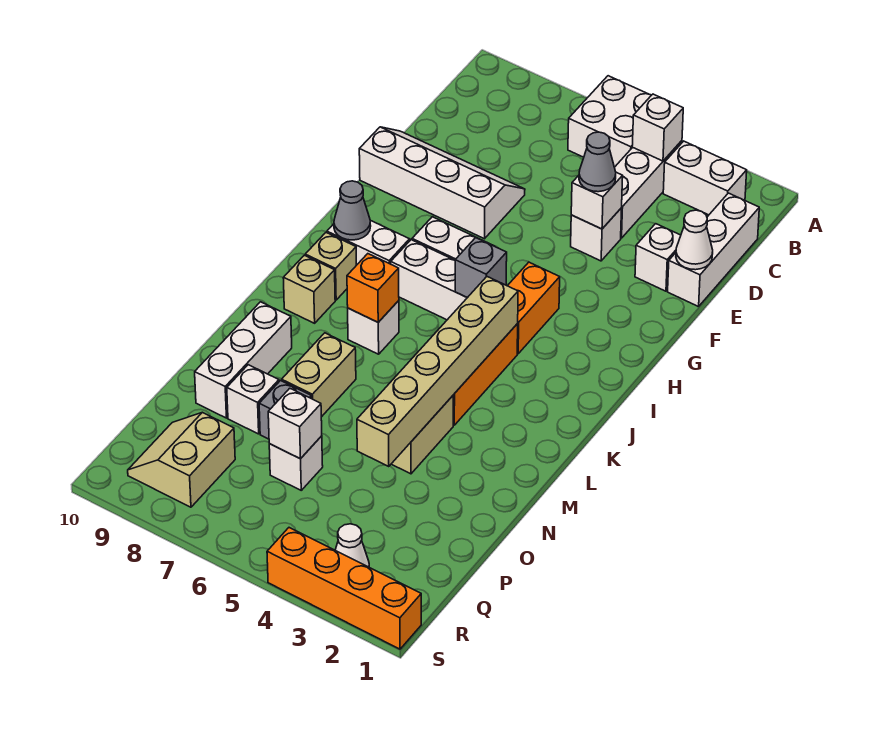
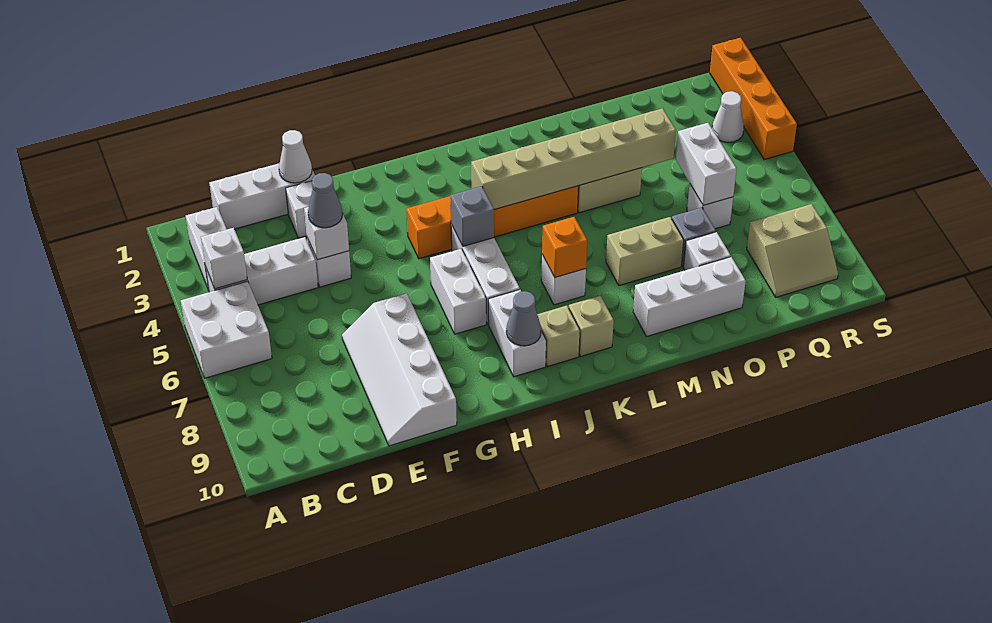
white 1x1 brick [268,388,322,459] -> white 1x2 brick [676,123,737,205]

